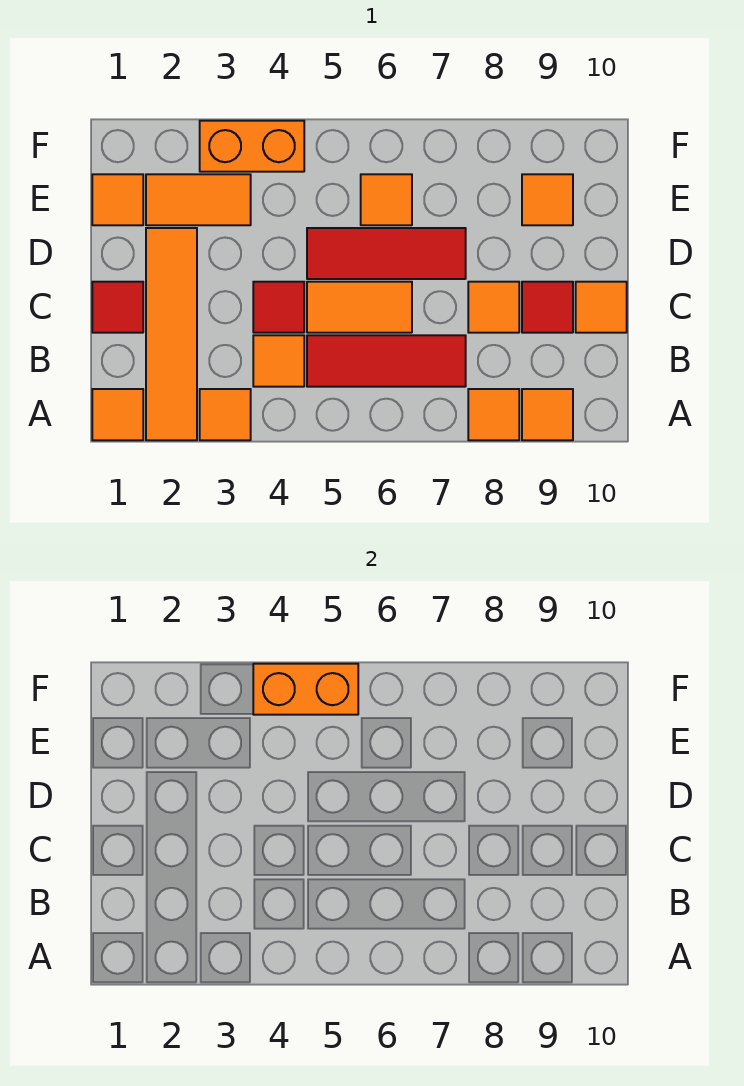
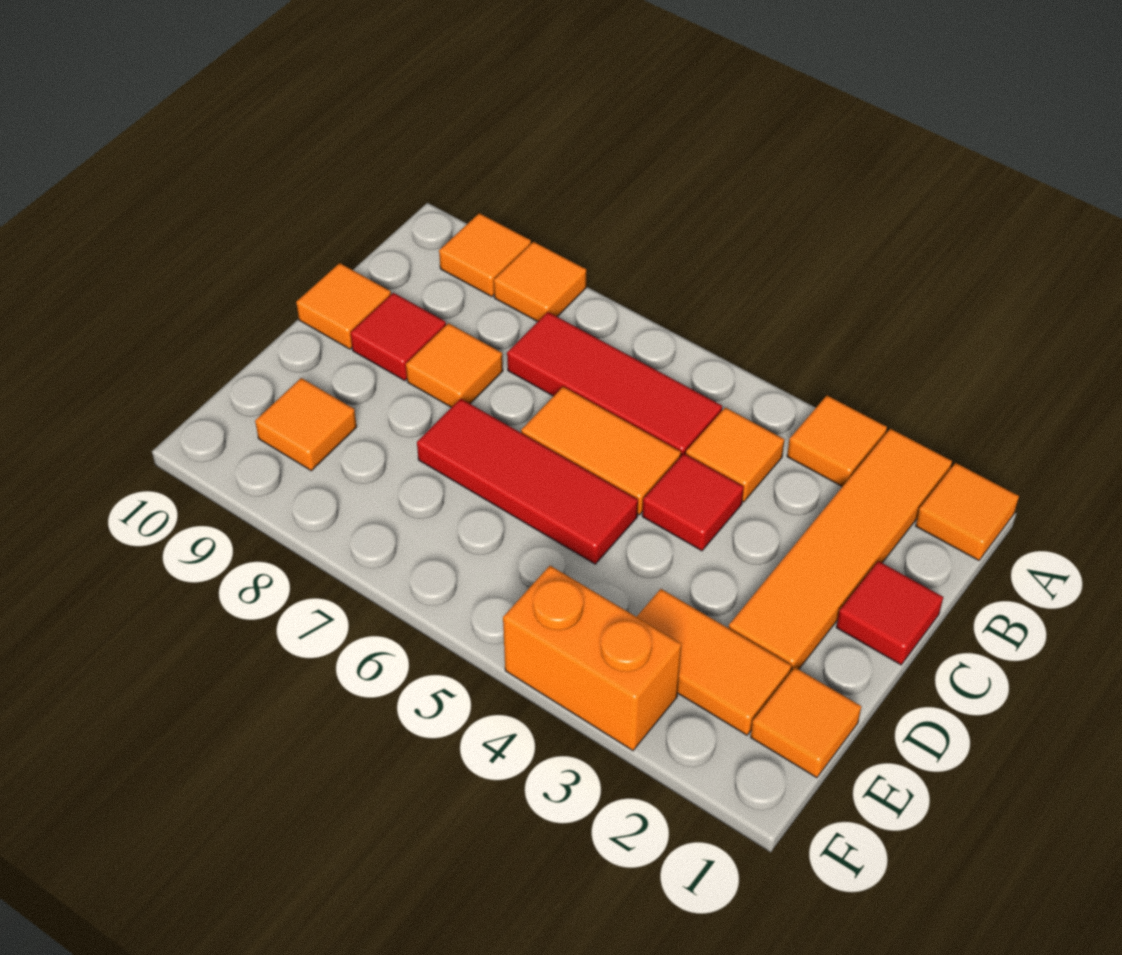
orange 1x1 tile [361,174,412,225] -> none
orange 1x2 brick [253,664,358,715] -> none

